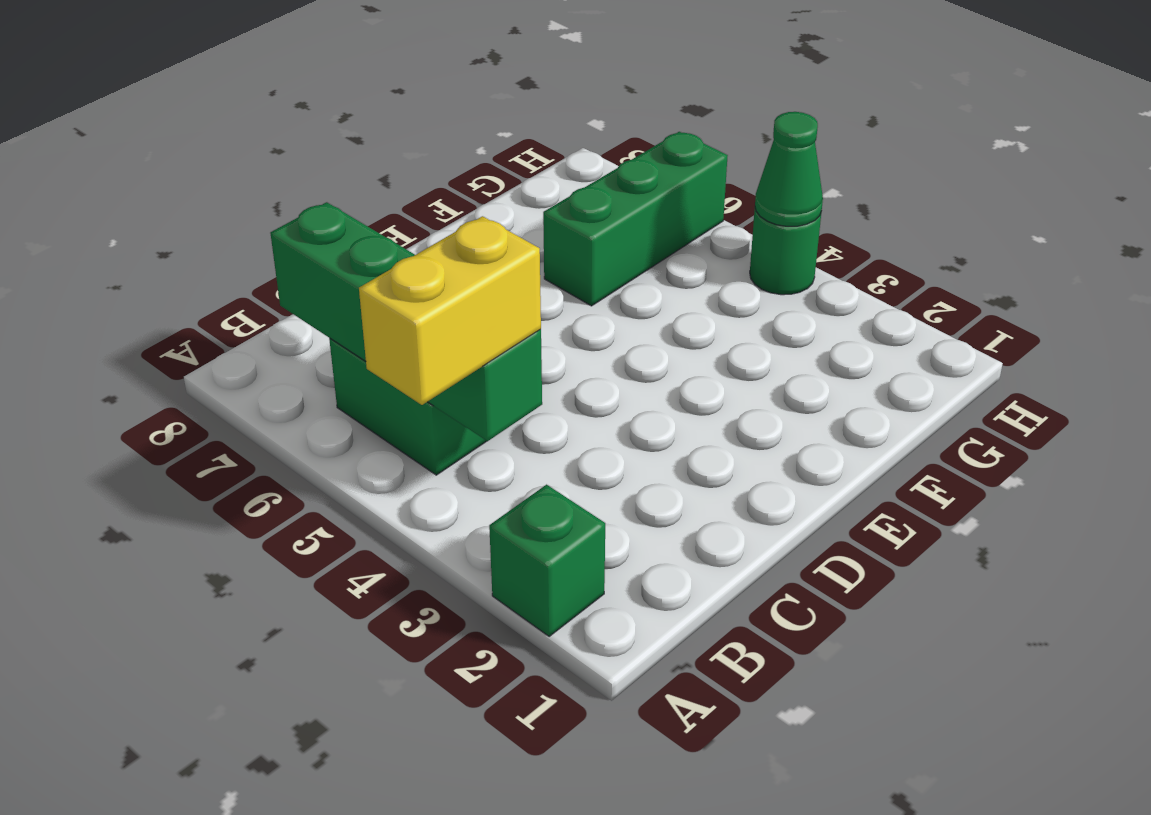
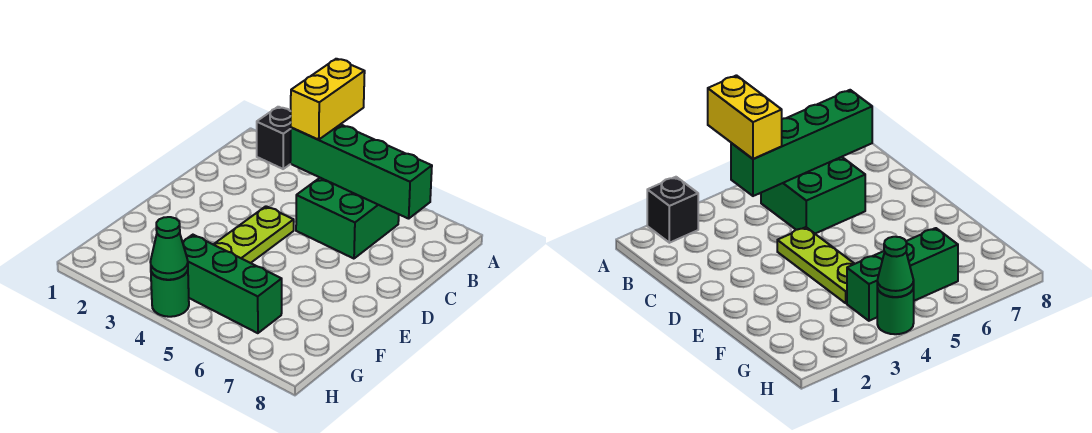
green 1x1 brick [489,485,605,636] -> black 1x1 brick [257,107,291,169]
none -> lime 1x3 plate [213,206,294,263]
green 1x3 brick [543,132,728,306] -> green 1x3 brick turned to [183,235,282,333]

